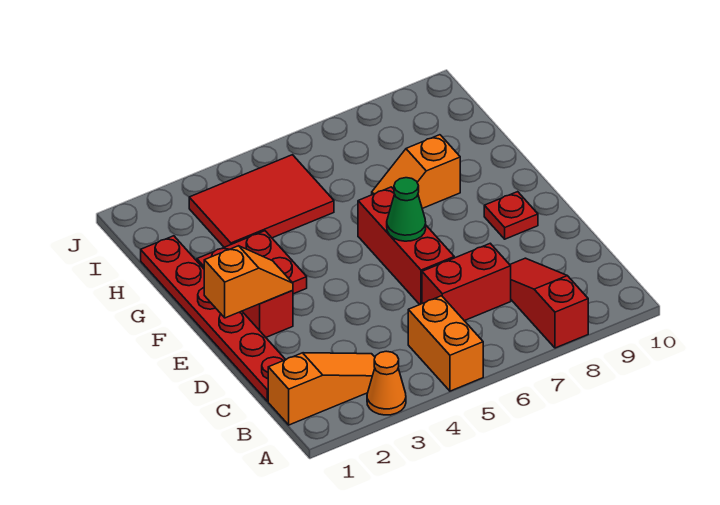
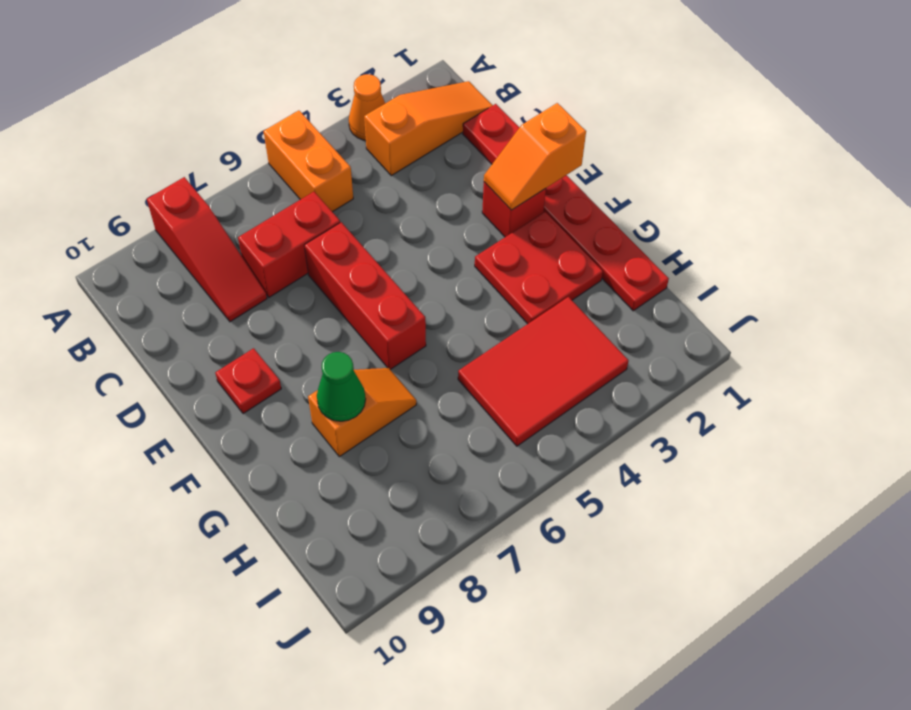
orange 1x3 slope [268,353,375,425] -> orange 1x3 slope turned to [364,81,493,176]
green 1x1 cone [387,178,426,241] -> green 1x1 cone moved to [317,352,366,421]

